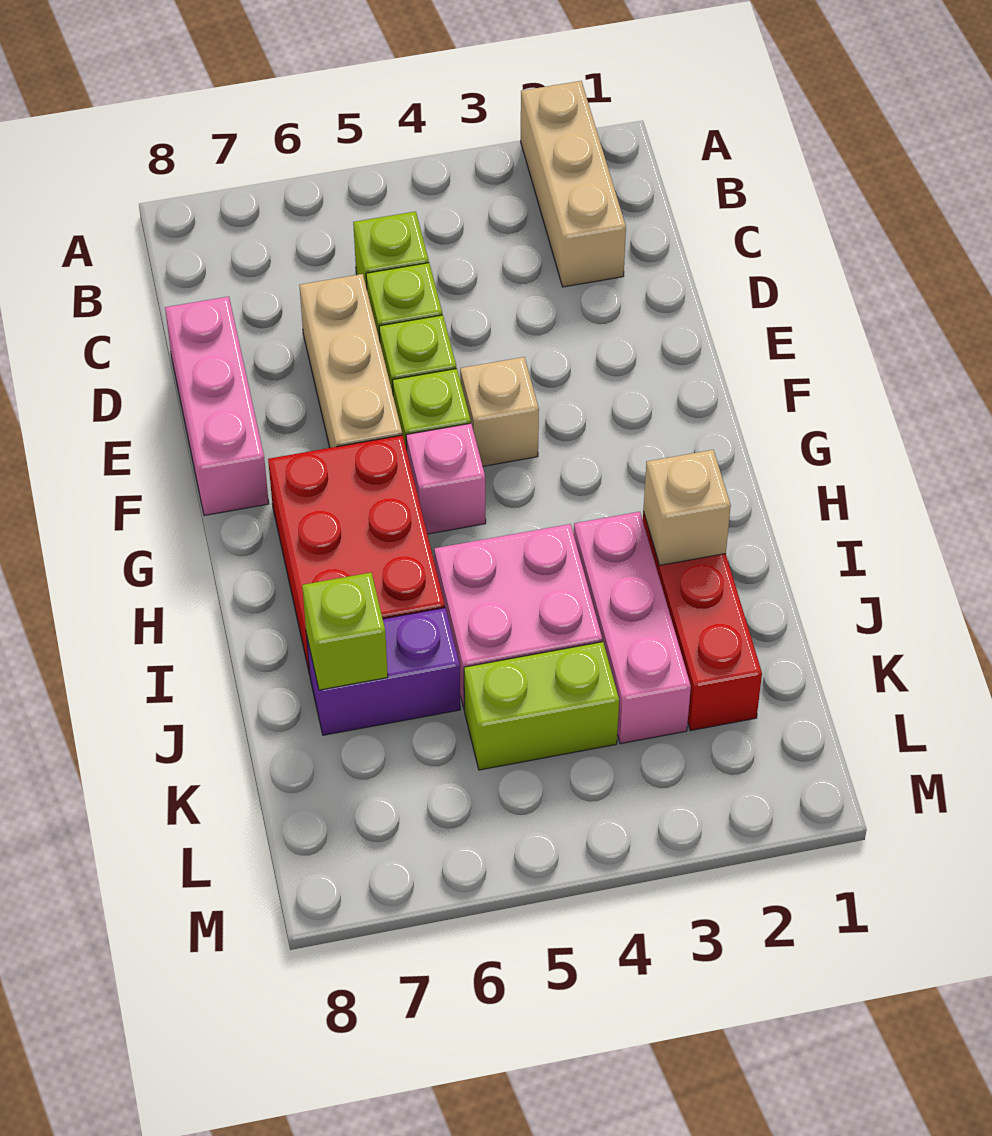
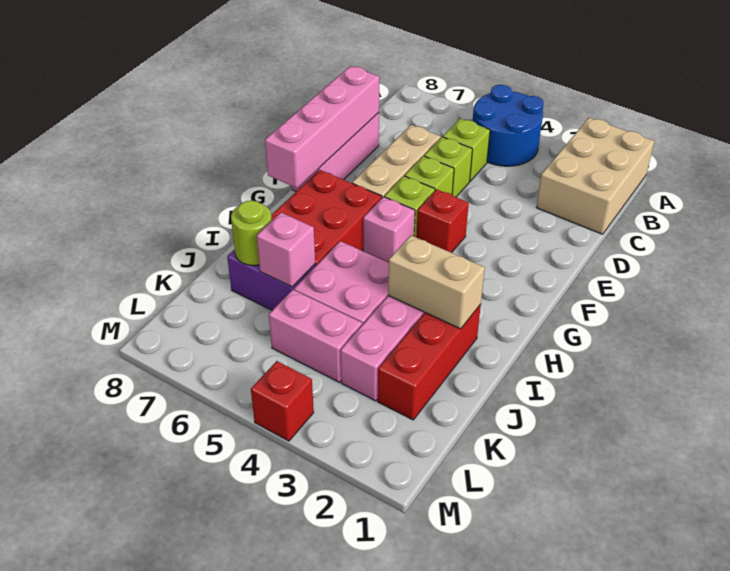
tan 1x3 brick [521,81,626,287] -> tan 2x3 brick [536,118,654,234]
none -> blue 2x2 round brick [473,85,544,166]
none -> pink 1x4 brick [265,66,379,188]
tan 1x1 brick [460,357,539,466] -> red 1x1 brick [416,189,469,253]
tan 1x1 brick [643,450,731,566] -> tan 1x2 brick [388,235,485,329]
none -> pink 1x1 brick [257,213,315,287]
lime 1x1 brick [302,573,388,690] -> lime 1x1 round brick [231,200,272,266]
lime 1x2 brick [464,642,619,770] -> pink 1x2 brick [269,290,362,382]
none -> red 1x1 brick [251,361,314,441]

